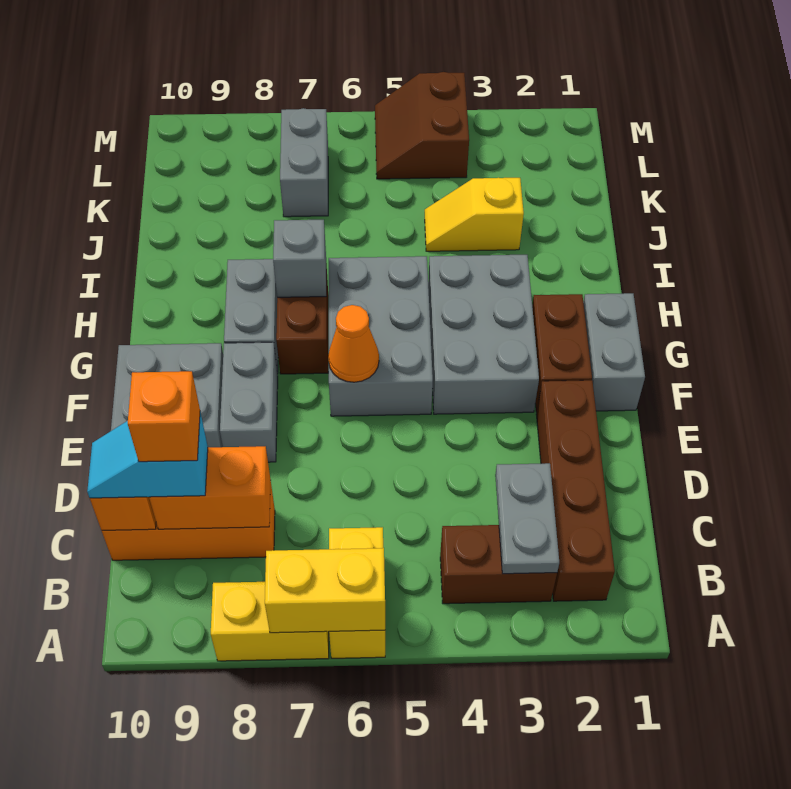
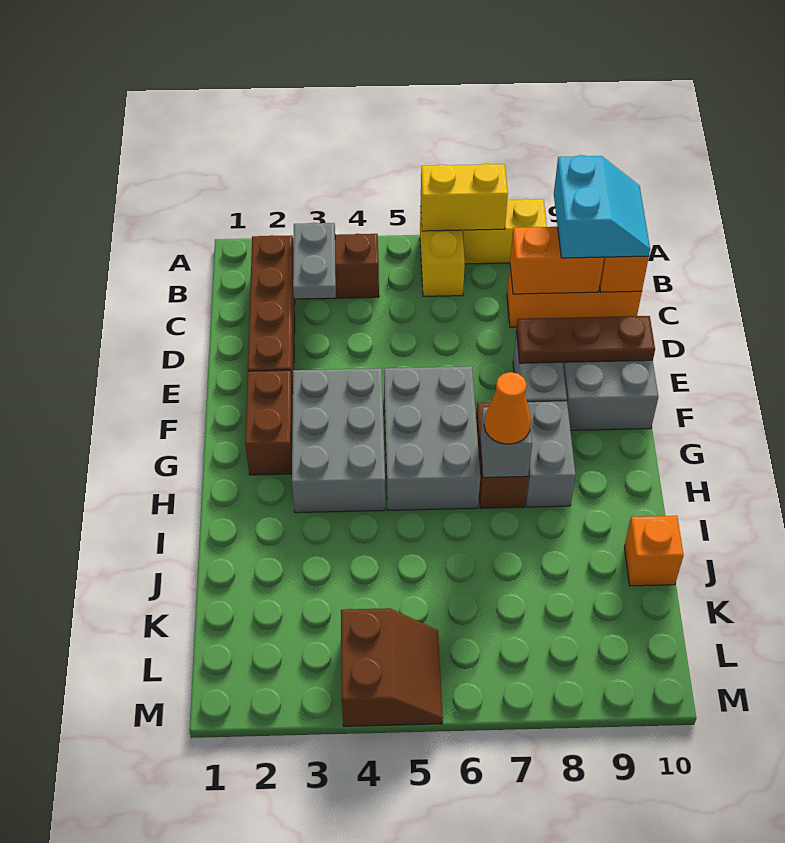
cyan 1x2 slope [87,412,208,498] -> cyan 2x2 slope [554,155,650,258]
orange 1x1 brick [128,371,200,462] -> orange 1x1 brick moved to [624,516,684,586]
none -> brown 1x3 plate [516,316,655,363]
grey 1x2 brick [583,293,645,411] -> none
orange 1x1 cone [328,305,379,382] -> orange 1x1 cone moved to [484,372,531,444]
yellow 1x2 slope [425,178,524,251] -> none
grey 1x2 brick [280,108,328,217] -> none

